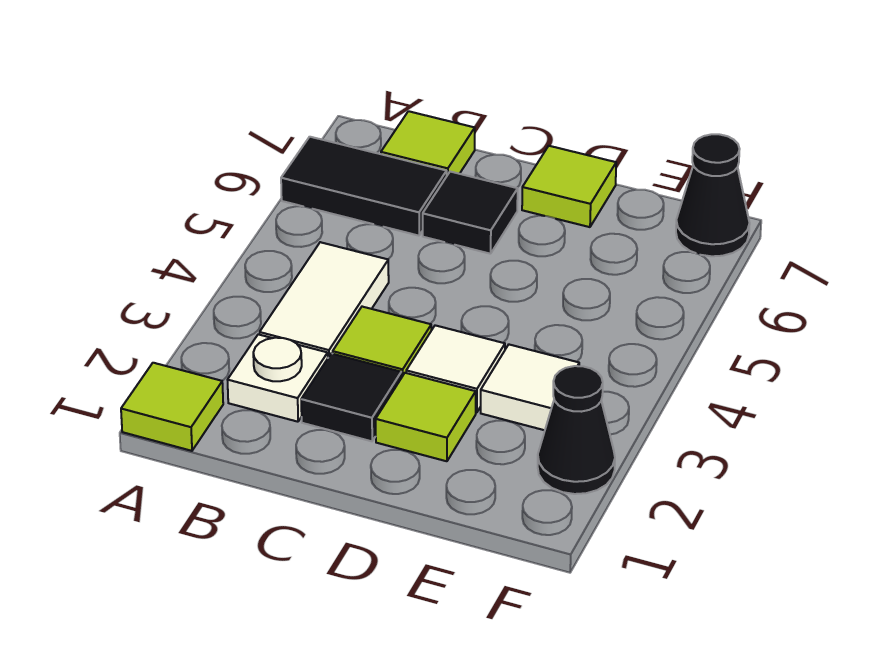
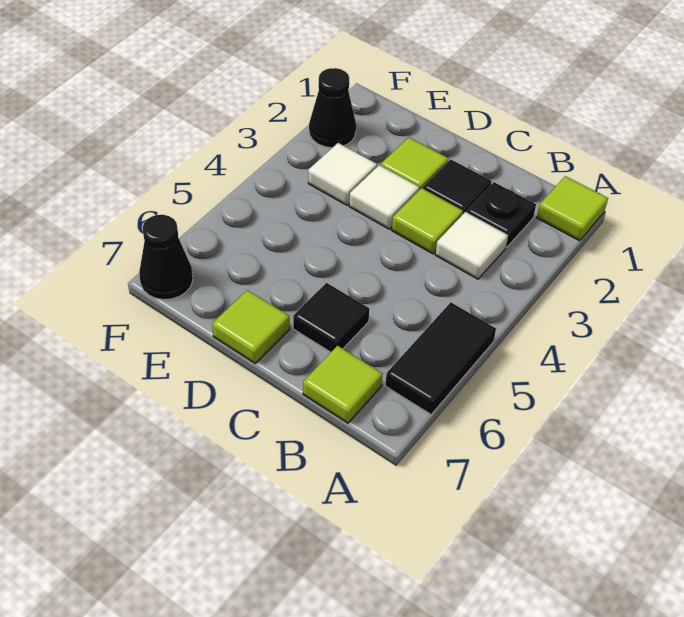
black 1x2 tile [281,137,447,236] -> black 1x2 tile turned to [385,302,496,414]
white 1x1 plate [228,334,328,422] -> black 1x1 plate [467,182,536,247]
white 1x2 tile [260,242,389,357] -> white 1x1 tile [435,212,508,279]

